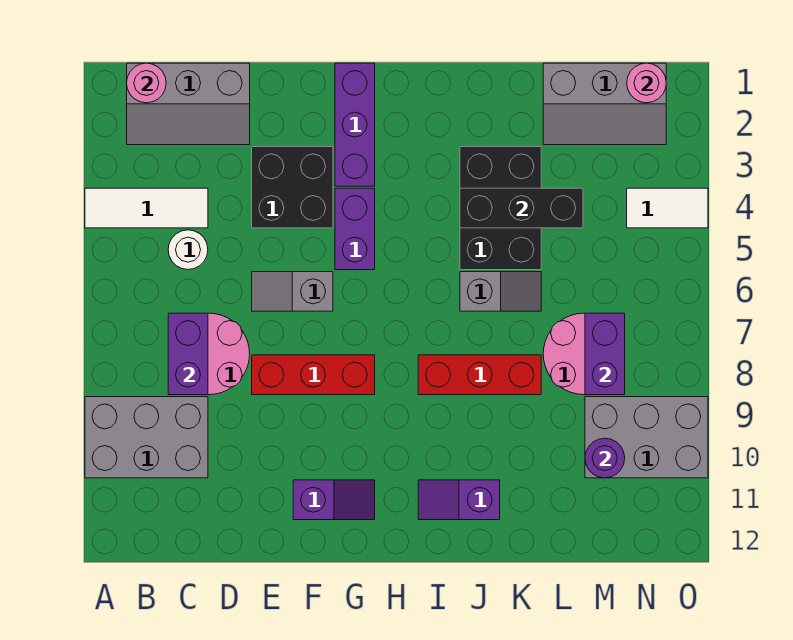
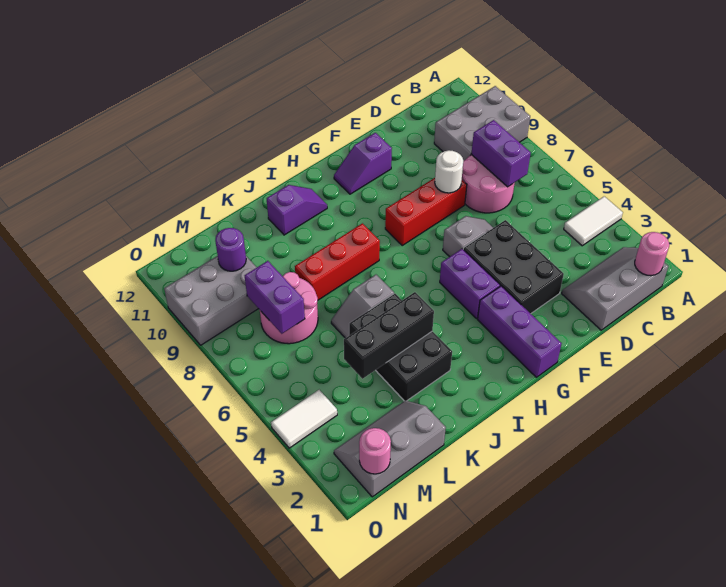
white 1x3 tile [85,188,208,228] -> white 1x2 tile [564,196,623,246]
white 1x1 round brick [168,230,208,270] -> white 1x1 round brick moved to [435,150,463,193]
black 2x2 brick [252,147,333,228] -> black 2x3 brick [463,220,564,314]

